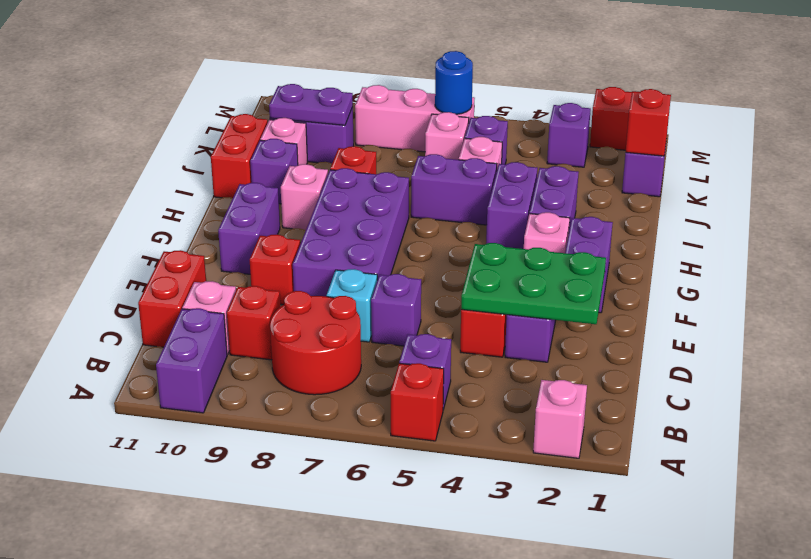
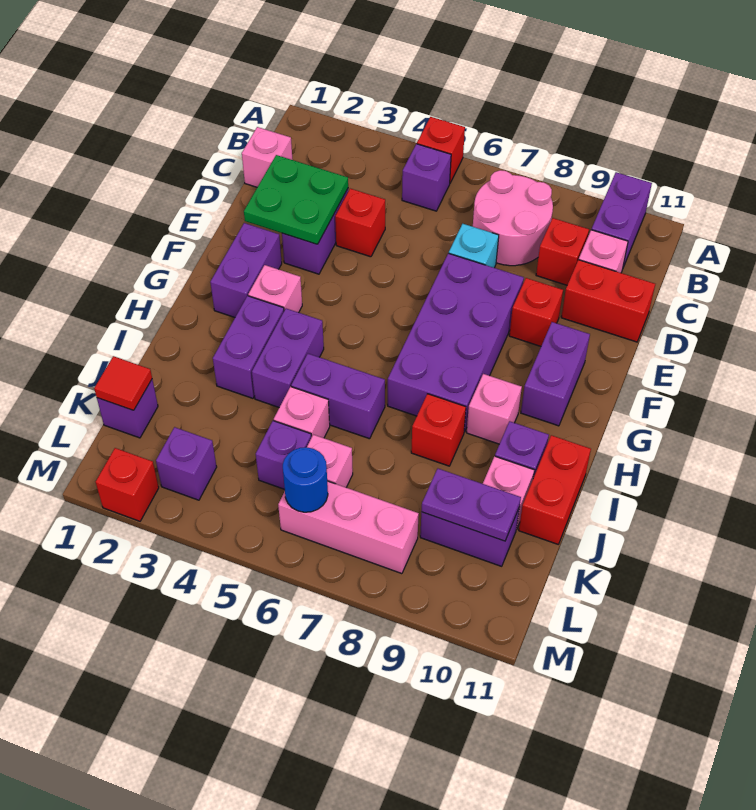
pink 1x1 brick [533,380,587,458] -> pink 1x1 brick moved to [242,127,292,187]
red 2x2 round brick [270,291,361,395] -> pink 2x2 round brick [473,170,553,266]
red 1x2 brick [138,250,206,348] -> red 1x2 brick turned to [561,260,655,342]
green 2x3 plate [461,243,606,324] -> green 2x2 plate [244,155,348,244]
purple 1x1 brick [371,274,421,346] -> none
red 1x1 brick [626,89,671,156] -> red 1x1 tile [94,356,152,410]

